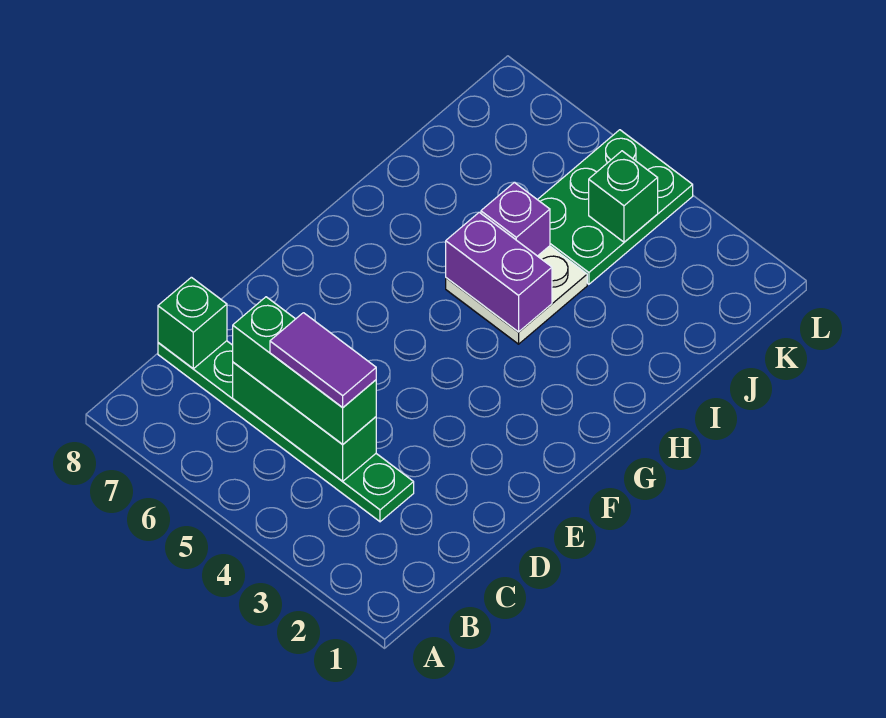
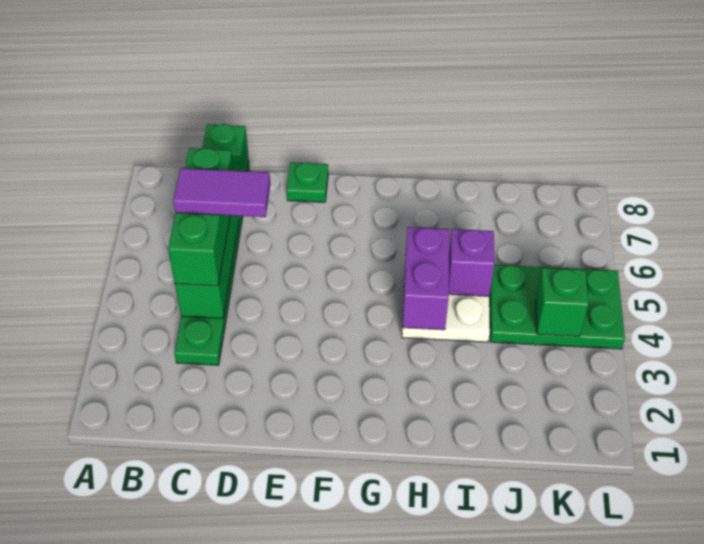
purple 1x2 tile [270,313,376,408] -> purple 1x2 tile turned to [173,168,271,217]
none -> green 1x1 plate [287,162,328,202]

